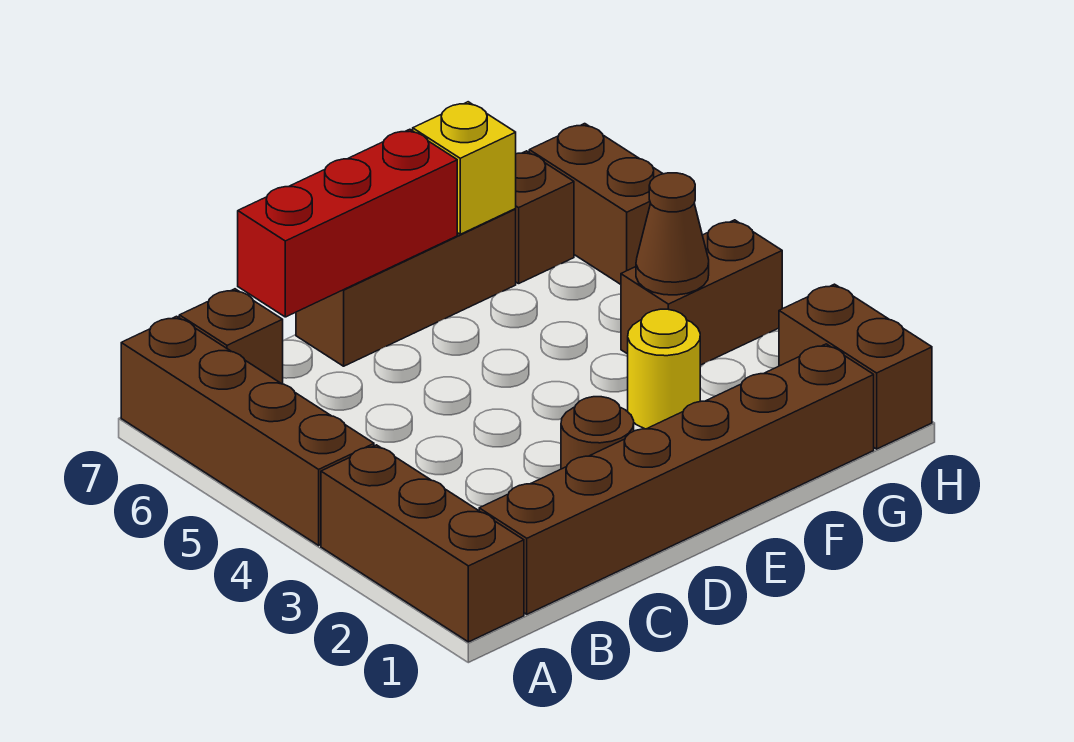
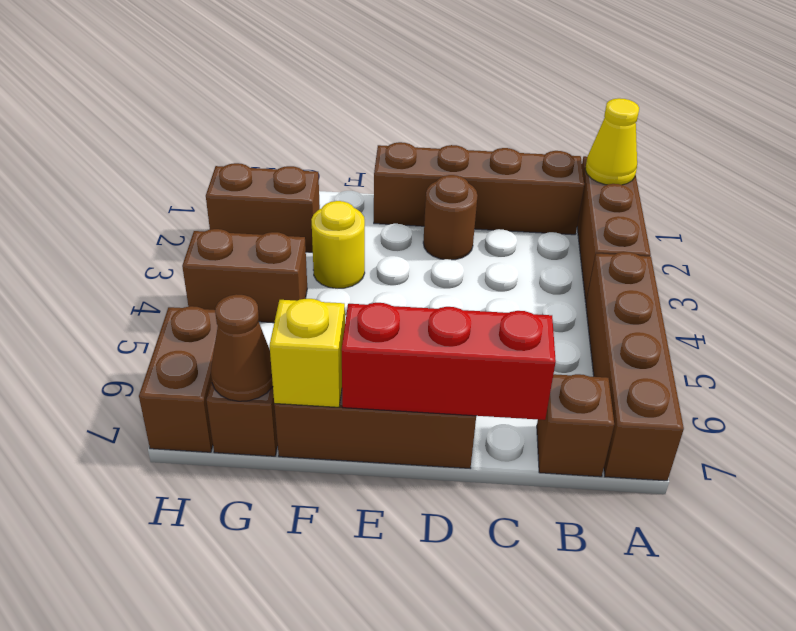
none -> yellow 1x1 cone [585,98,639,185]
brown 1x6 brick [479,344,874,614] -> brown 1x4 brick [374,142,584,235]
brown 1x1 cone [636,173,709,295] -> brown 1x1 cone moved to [211,294,273,401]
brown 1x2 brick [779,284,932,449] -> brown 1x2 brick turned to [206,163,320,252]

